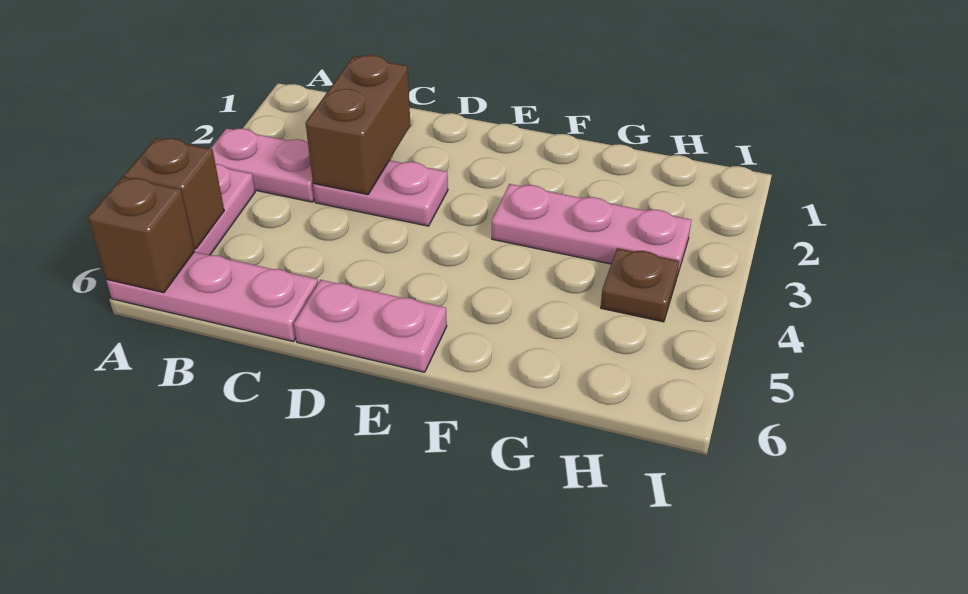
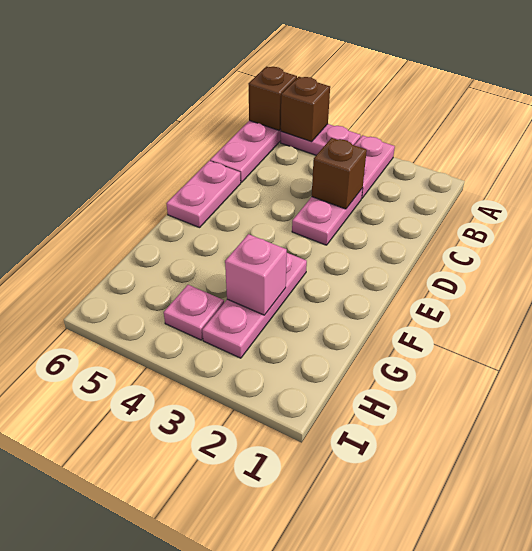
brown 1x2 brick [306,55,411,195] -> brown 1x1 brick [312,138,367,209]
none -> pink 1x1 brick [225,234,287,315]
brown 1x1 plate [601,248,679,322] -> pink 1x1 plate [164,285,224,340]

